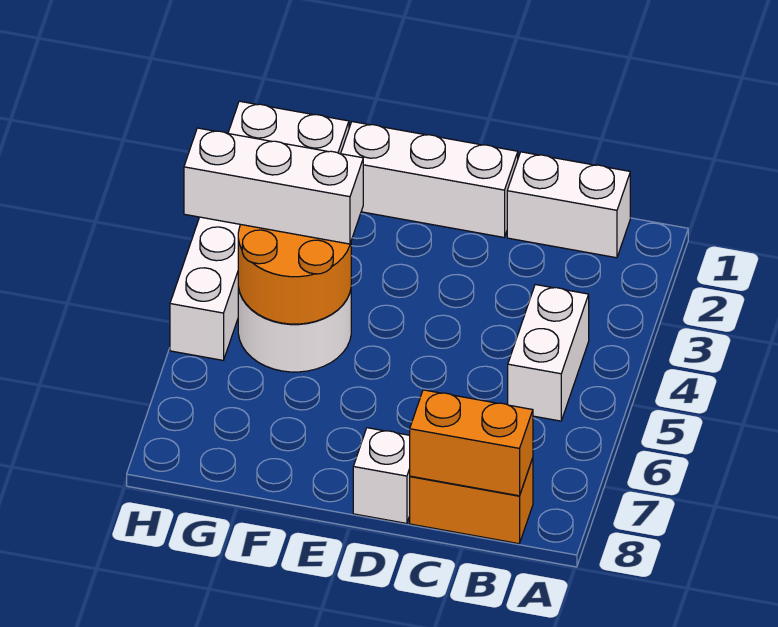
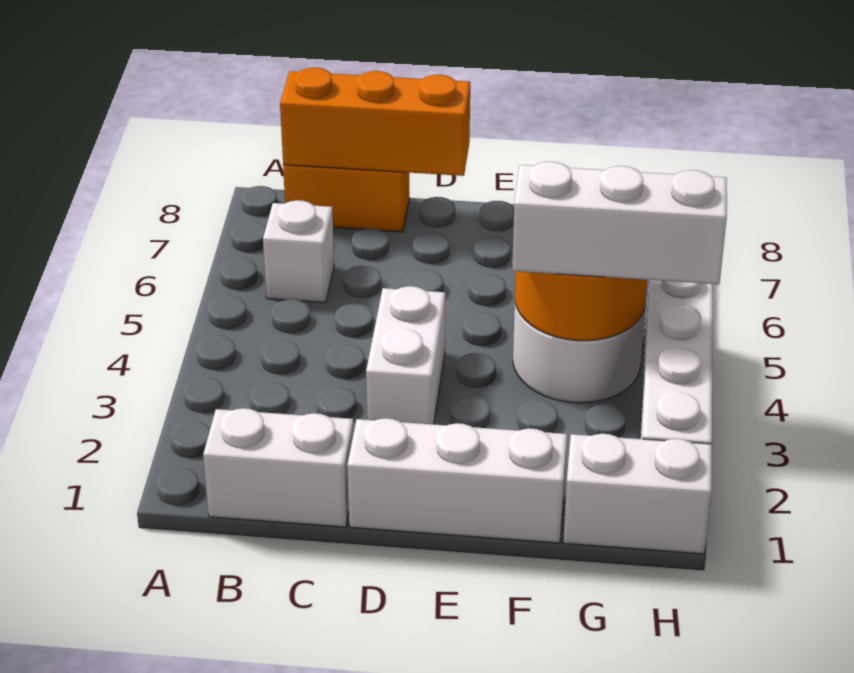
white 1x2 brick [508,285,589,421] -> white 1x2 brick moved to [366,286,445,424]
orange 1x2 brick [410,390,533,496] -> orange 1x3 brick [280,67,470,176]
white 1x1 brick [353,428,410,523] -> white 1x1 brick moved to [263,200,334,303]

